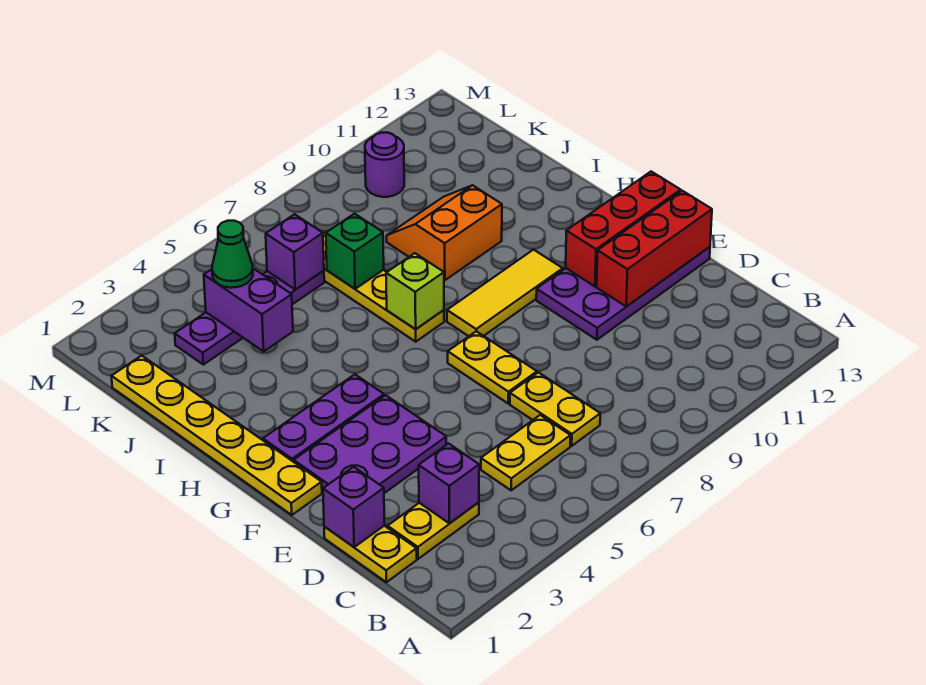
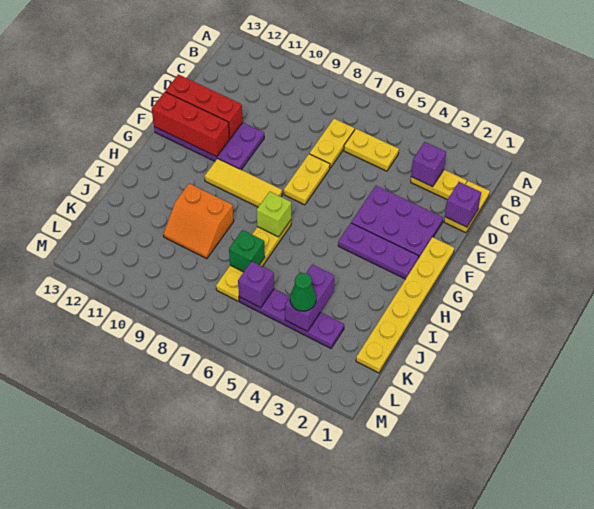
purple 1x1 round brick [365,133,404,197] -> none

